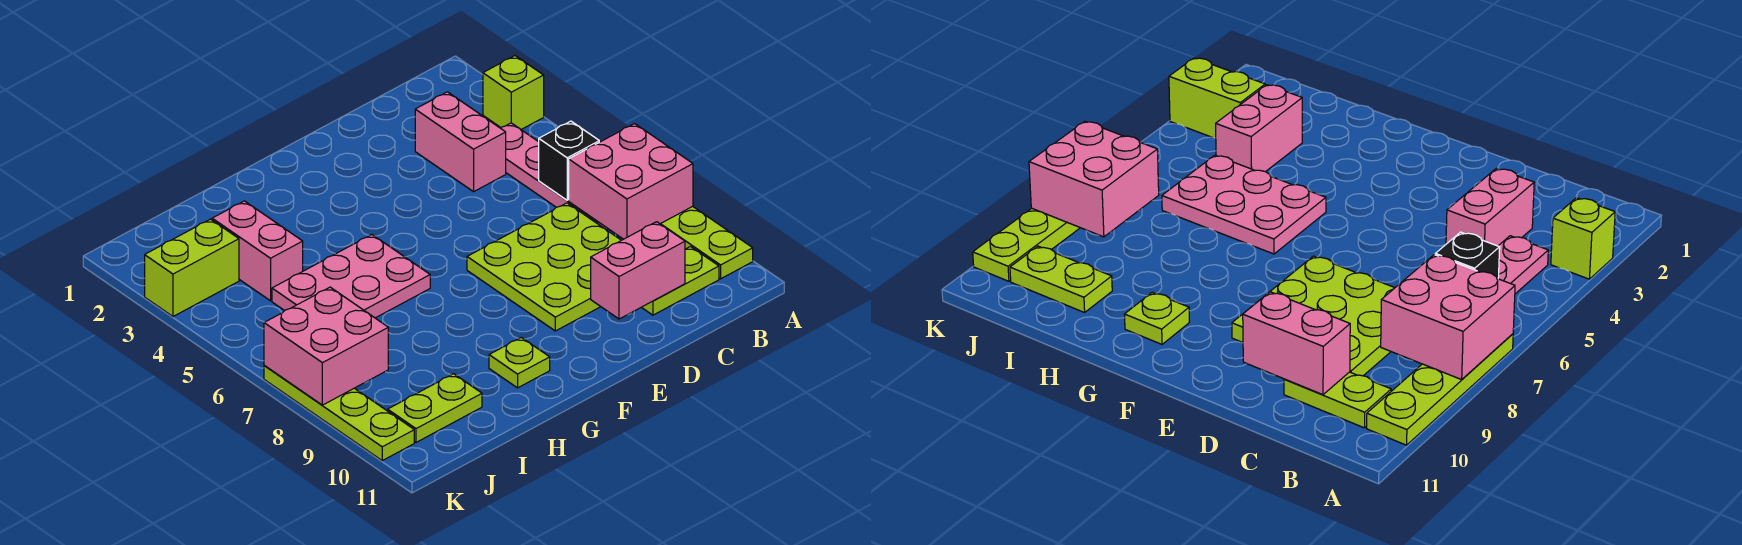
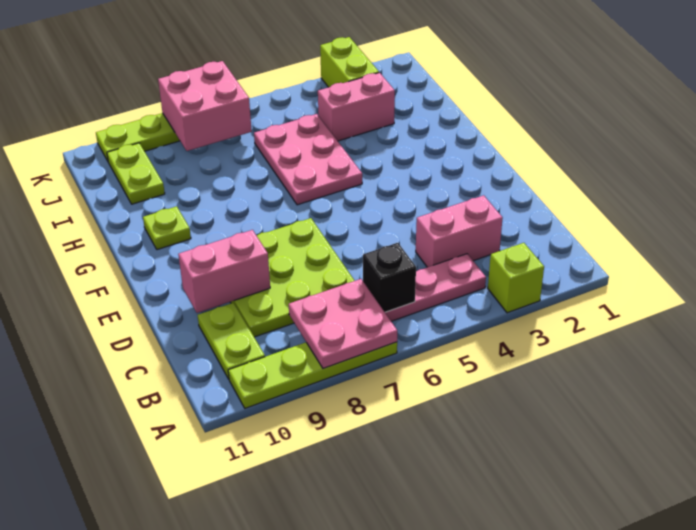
pink 2x2 brick [569,124,693,239] -> pink 2x2 plate [289,279,397,369]
pink 1x2 brick [591,222,685,319] -> pink 1x2 brick turned to [178,230,270,313]

